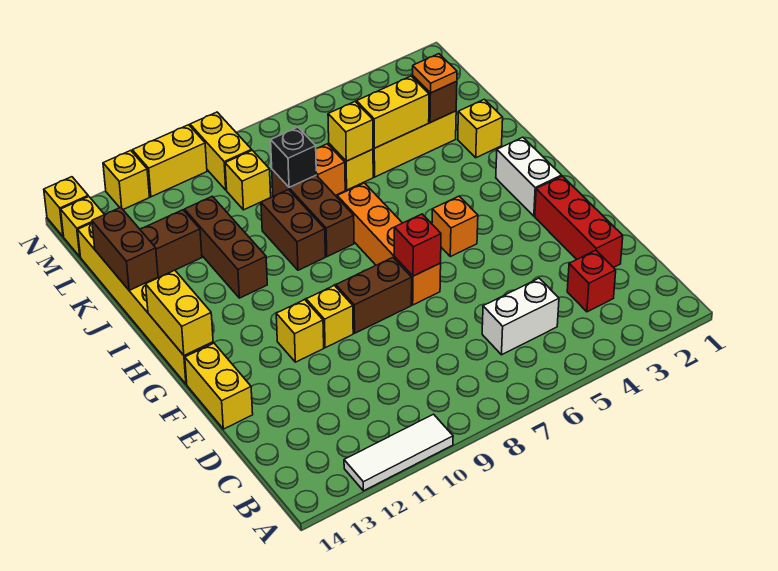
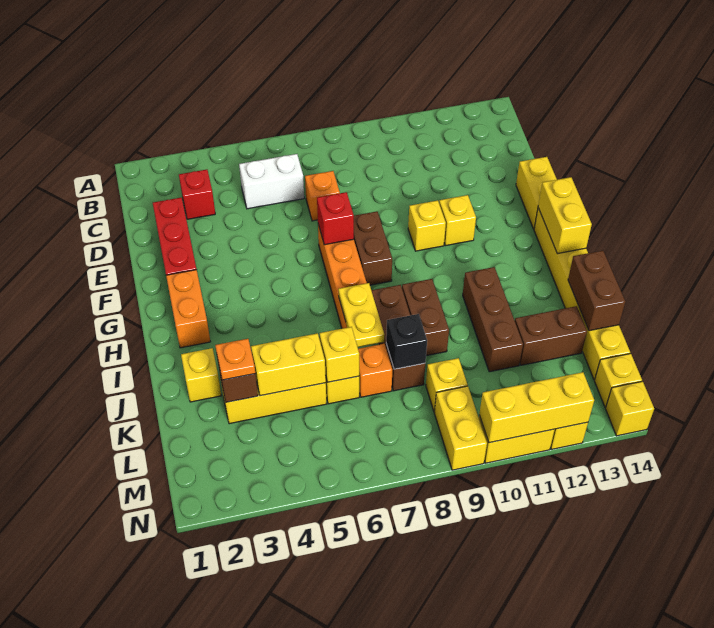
white 1x3 tile [344,414,453,491] -> none
brown 1x2 brick [336,258,412,333] -> brown 1x2 brick turned to [354,211,392,285]
white 1x2 brick [496,137,562,216] -> orange 1x2 brick [166,270,210,348]
orange 1x1 brick [432,196,478,257] -> orange 1x1 brick moved to [305,171,340,221]
none -> yellow 1x2 plate [338,283,384,347]
none -> yellow 1x3 brick [479,372,594,443]

